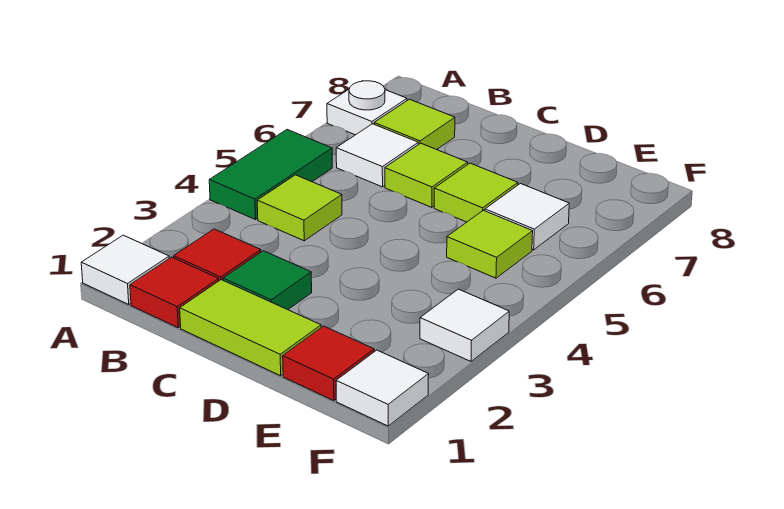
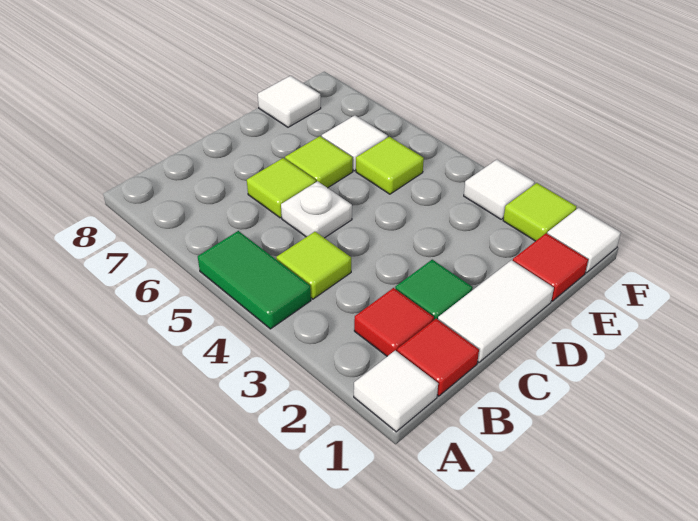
white 1x1 plate [327,81,407,135] -> white 1x1 plate moved to [281,181,352,238]
white 1x1 tile [336,124,418,187] -> white 1x1 tile moved to [258,76,321,127]
lime 1x1 tile [374,99,455,150] -> lime 1x1 tile moved to [503,183,576,241]
lime 1x2 tile [180,280,321,376] -> white 1x2 tile [438,260,554,363]

